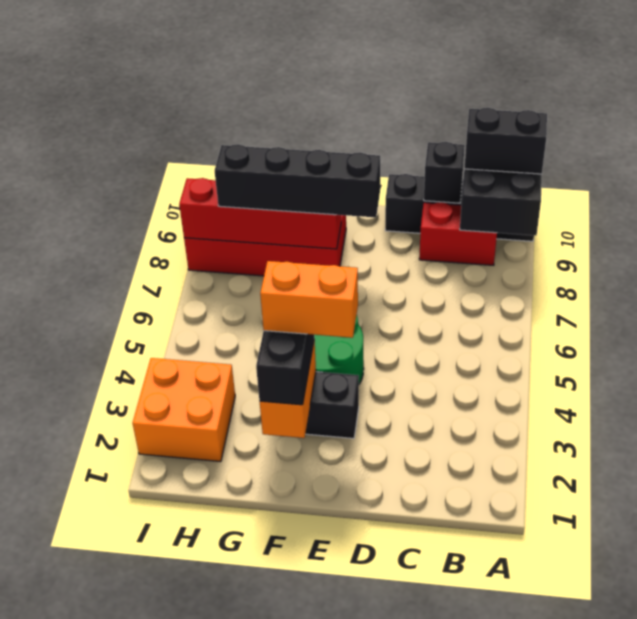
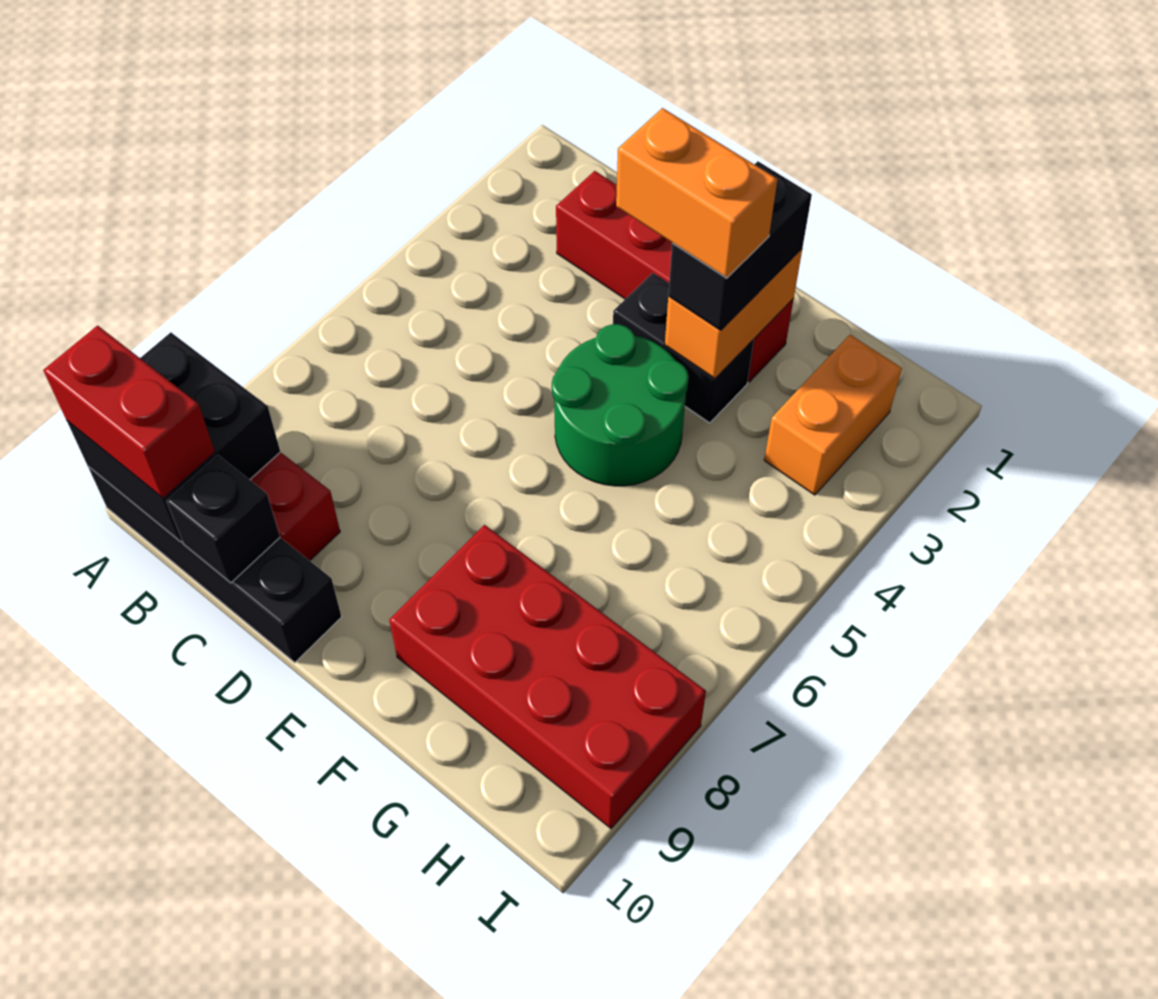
black 1x2 brick [464,108,547,174] -> red 1x2 brick [43,326,215,498]
black 1x4 brick [215,144,380,217] -> none
red 1x4 brick [179,178,341,249] -> red 1x4 brick moved to [556,171,794,382]
orange 2x2 brick [132,358,235,462] -> orange 1x2 brick [764,335,902,495]

